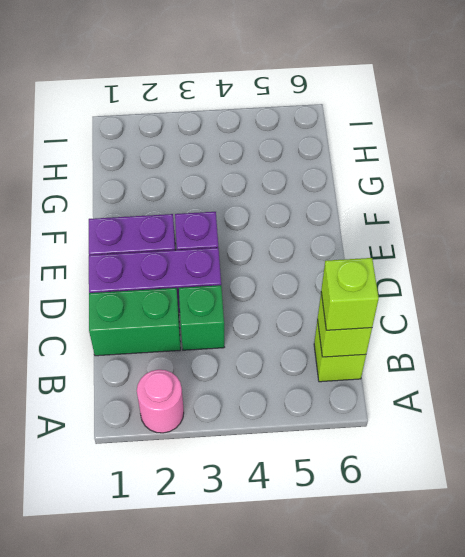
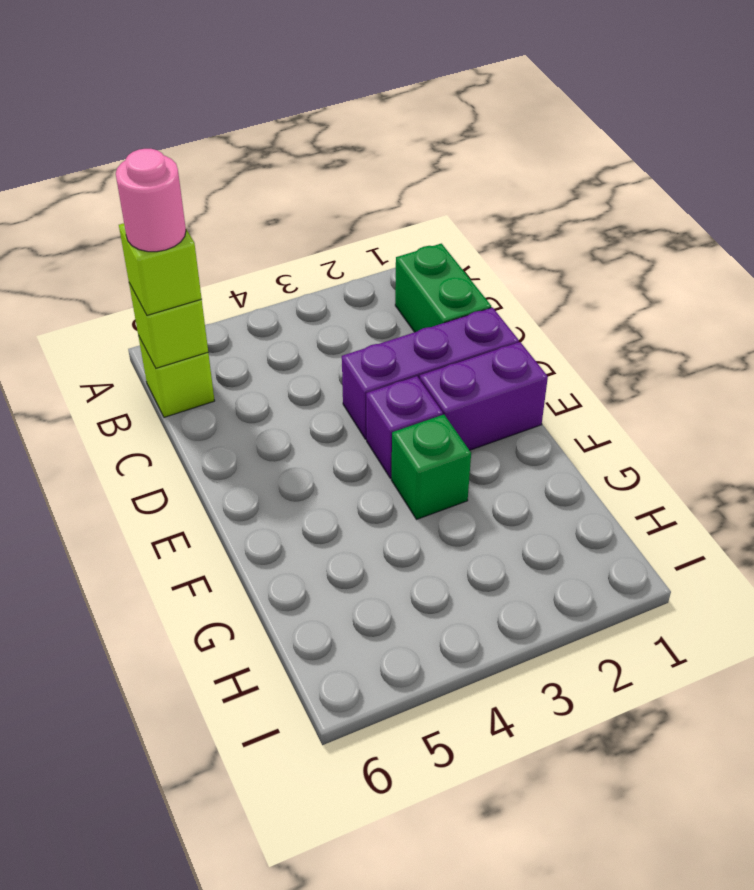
pink 1x1 round brick [137,370,184,433] -> pink 1x1 round brick moved to [116,149,186,252]
green 1x2 brick [89,288,181,356] -> green 1x2 brick turned to [395,244,491,332]
green 1x1 brick [179,285,224,350] -> green 1x1 brick moved to [392,415,471,520]

